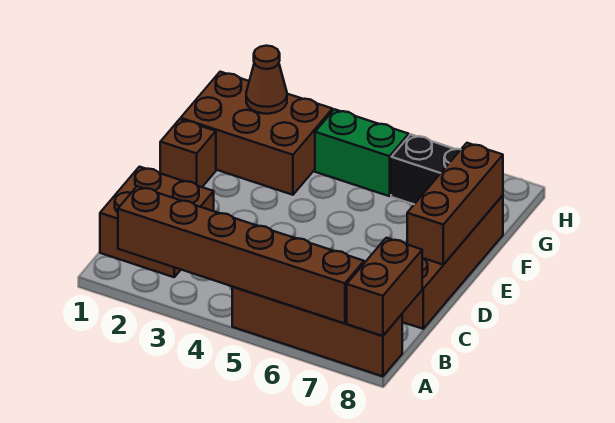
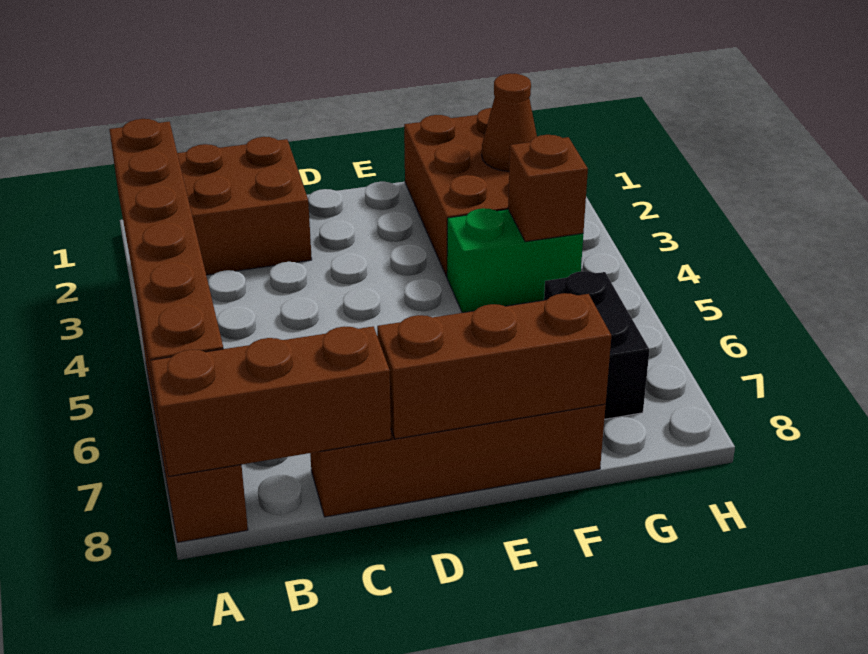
brown 1x2 brick [347,238,422,336] -> brown 1x3 brick [151,326,391,477]
brown 1x1 brick [160,119,216,187] -> brown 1x1 brick moved to [508,135,588,242]
green 1x2 brick [315,109,409,196] -> green 1x2 brick turned to [447,208,583,313]

